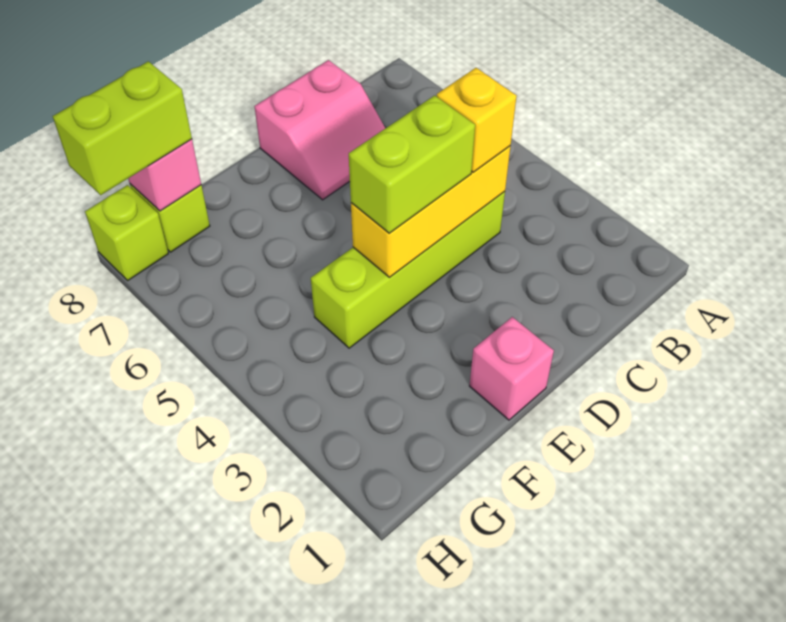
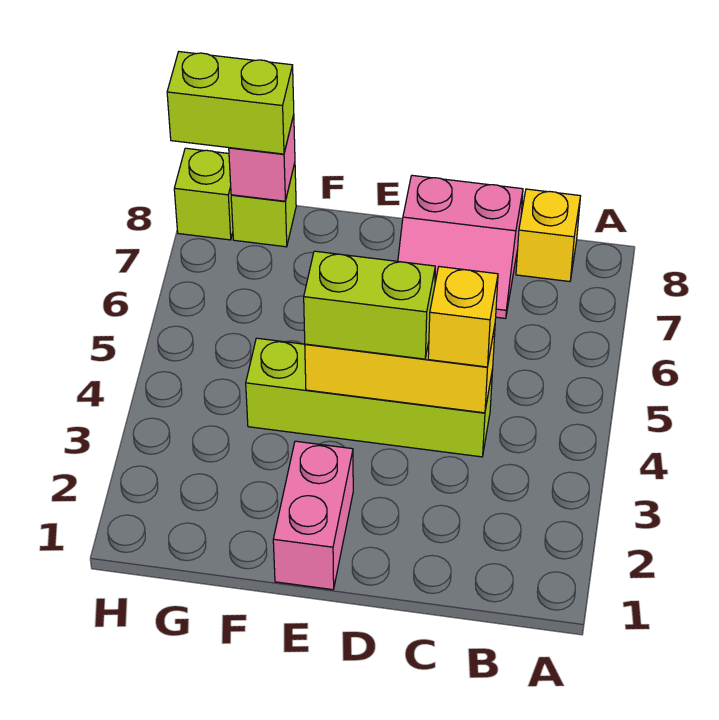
none -> yellow 1x1 brick [516,189,580,282]
pink 1x1 brick [469,317,554,420] -> pink 1x2 brick [273,441,353,590]

